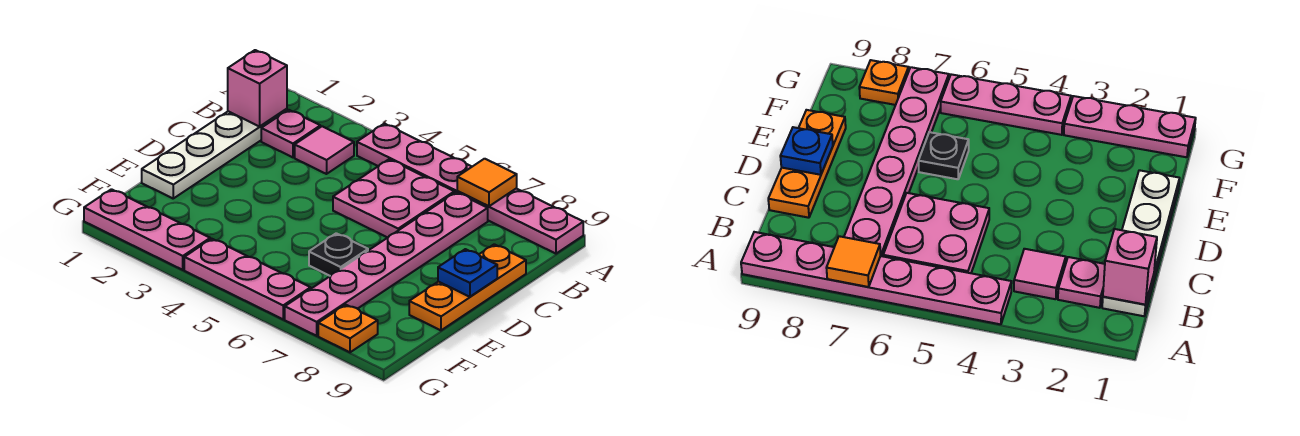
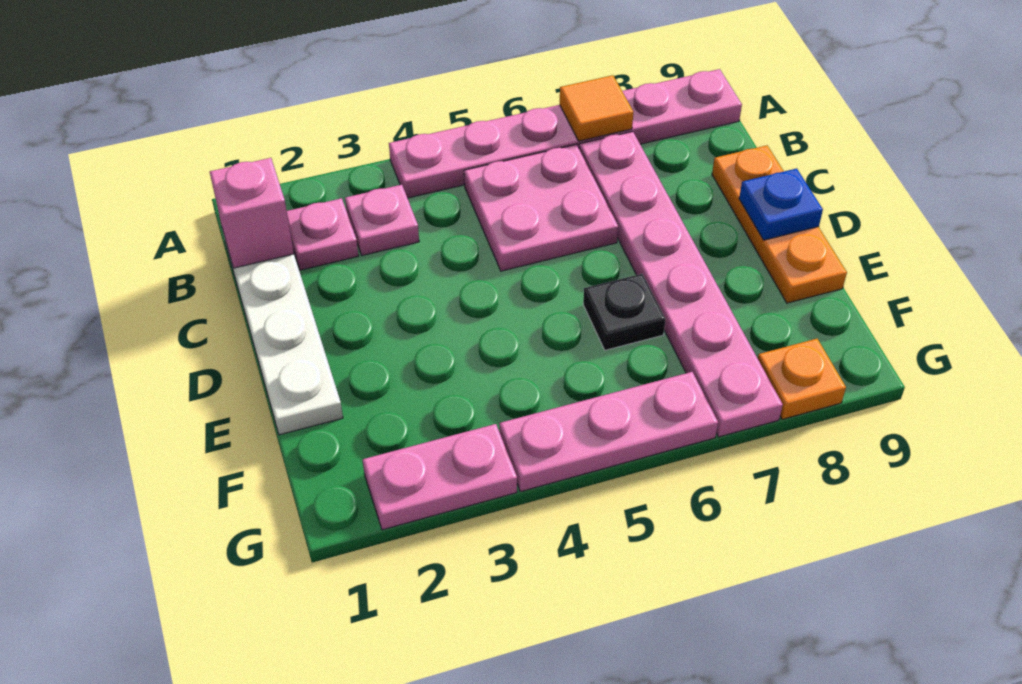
pink 1x1 tile [295,126,354,174] -> pink 1x1 plate [345,185,419,255]
pink 1x3 plate [84,189,210,270] -> pink 1x2 plate [363,424,517,530]

